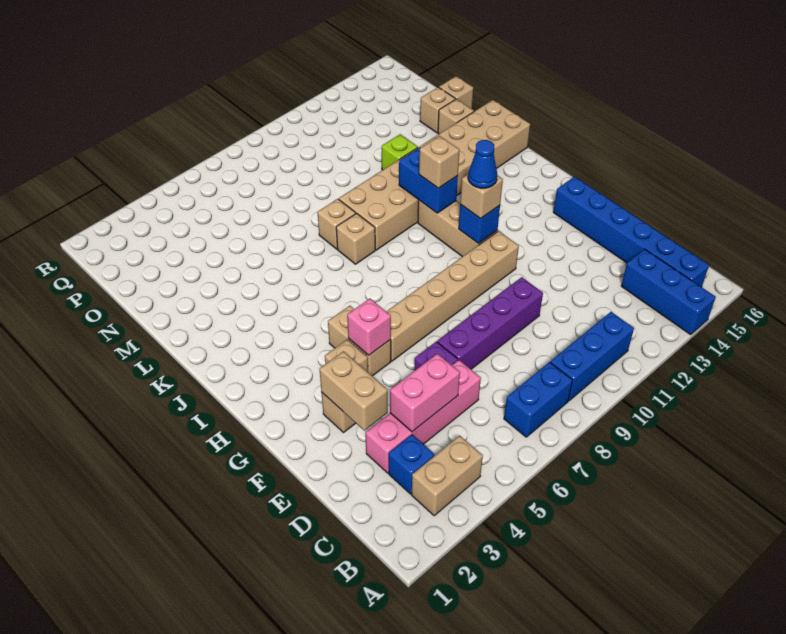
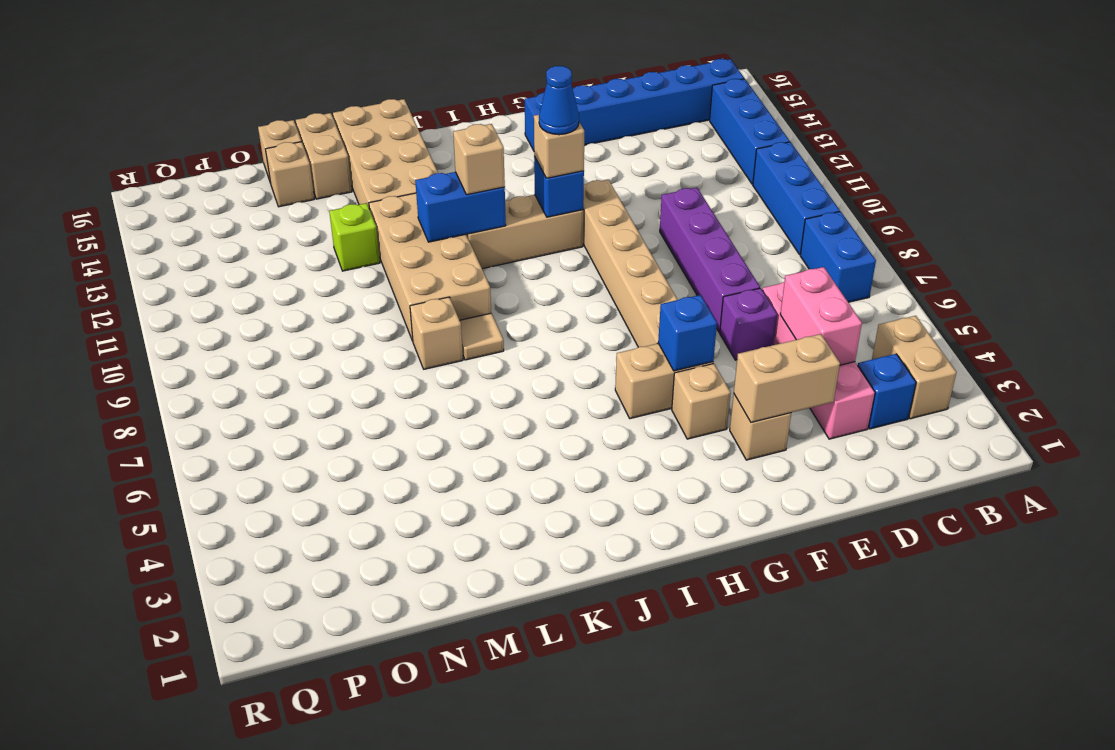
blue 1x3 brick [621,249,716,335] -> blue 1x3 brick turned to [710,79,790,184]
pink 1x1 brick [347,299,391,355] -> blue 1x1 brick [658,295,717,371]
tan 1x1 brick [336,213,375,264] -> tan 1x1 tile [460,313,504,360]
tan 1x1 brick [438,99,474,134] -> tan 1x2 brick [296,113,352,199]

